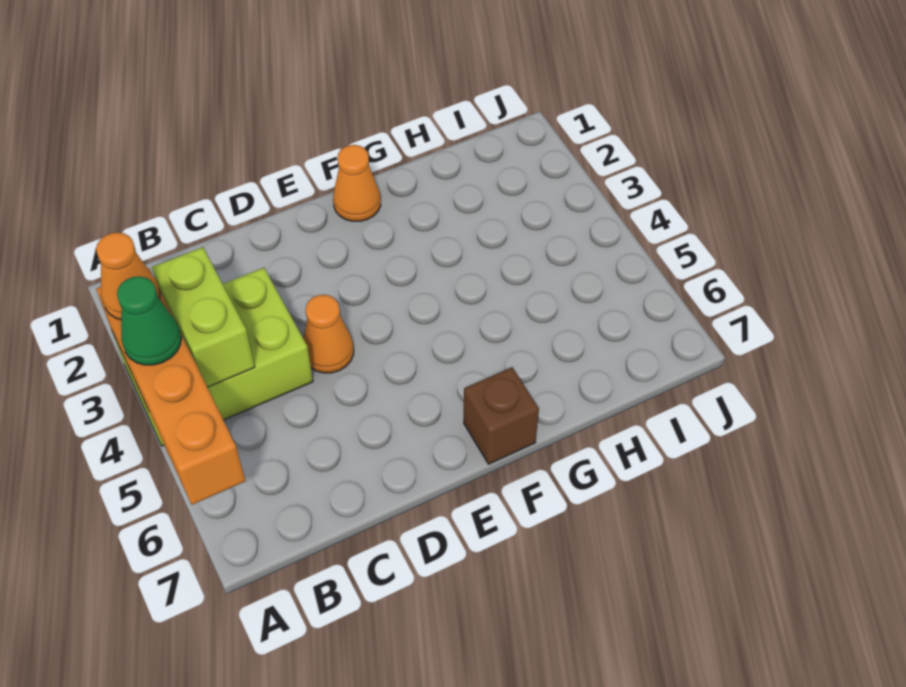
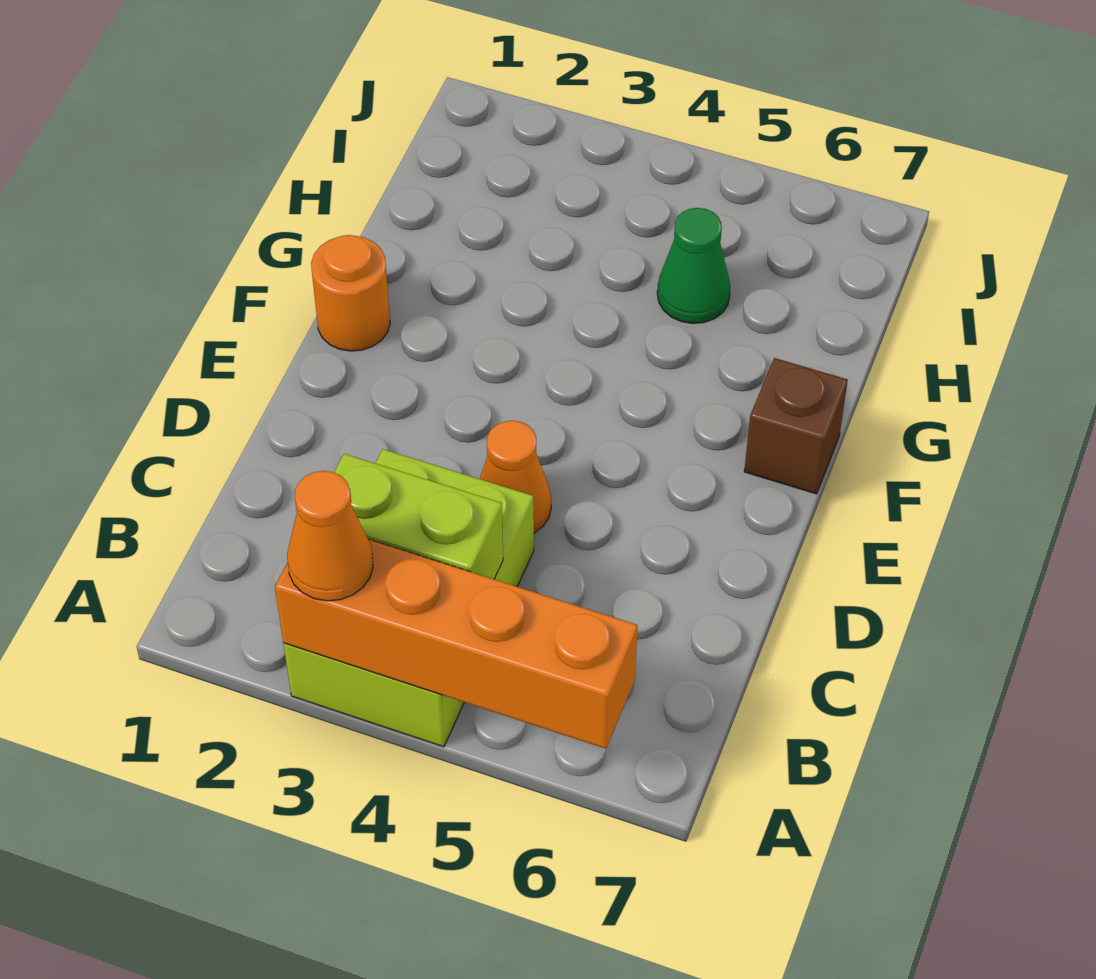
green 1x1 cone [117,276,181,365] -> green 1x1 cone moved to [657,208,730,323]
orange 1x1 cone [333,145,381,221] -> orange 1x1 round brick [311,235,390,351]

